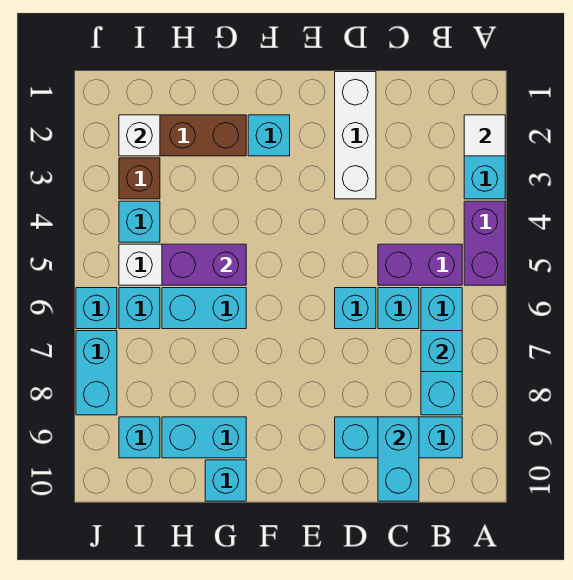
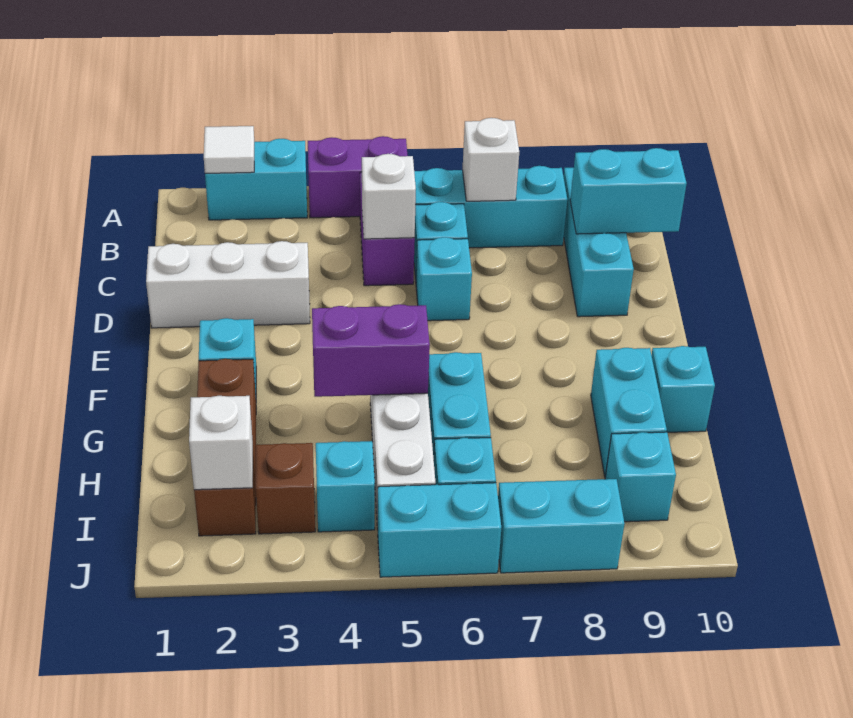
cyan 1x1 brick [421,331,462,372] -> white 1x1 brick [463,118,519,201]
none -> white 1x1 brick [362,154,416,239]
purple 1x2 brick [162,244,246,285] -> purple 1x2 brick turned to [312,304,430,397]
cyan 1x1 brick [76,288,117,329] -> cyan 1x2 brick [378,483,501,577]

